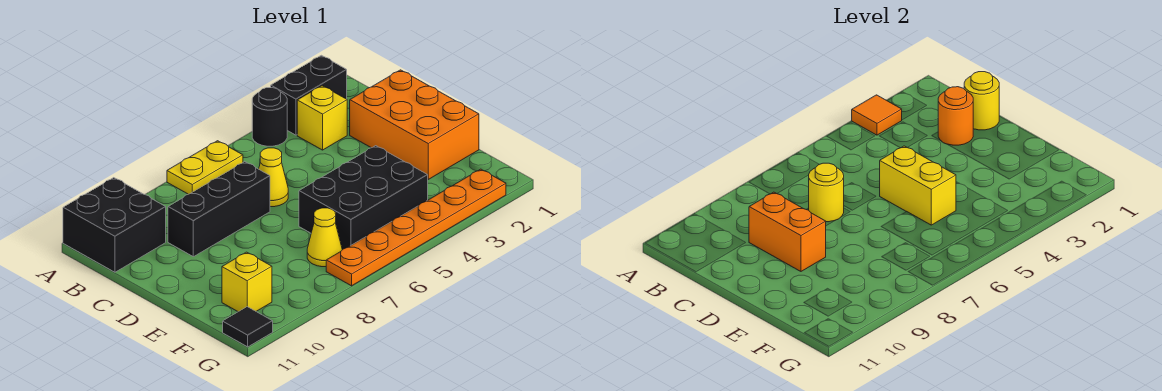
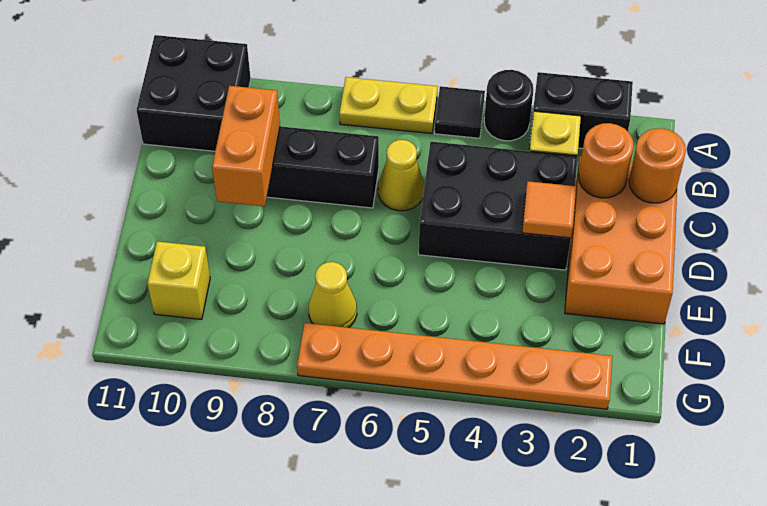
orange 1x1 tile [852,95,902,135] -> orange 1x1 tile moved to [522,181,576,238]
yellow 1x1 round brick [964,72,999,130] -> orange 1x1 round brick [629,128,686,203]
yellow 1x1 round brick [809,163,844,222] -> none
yellow 1x2 brick [880,146,956,225] -> none
black 2x3 brick [299,146,428,250] -> black 2x3 brick moved to [419,142,578,270]
black 1x1 tile [223,307,273,347] -> black 1x1 tile moved to [435,86,485,138]

